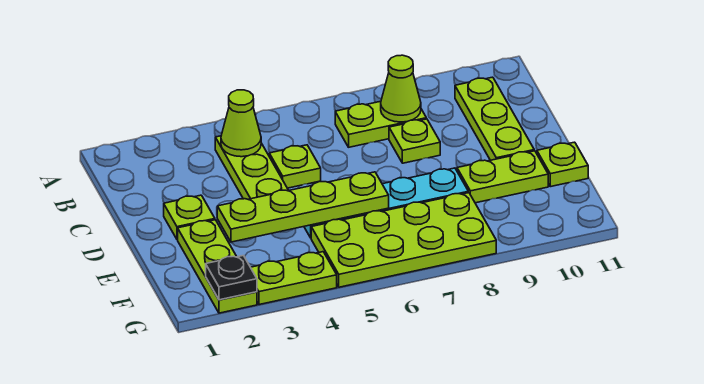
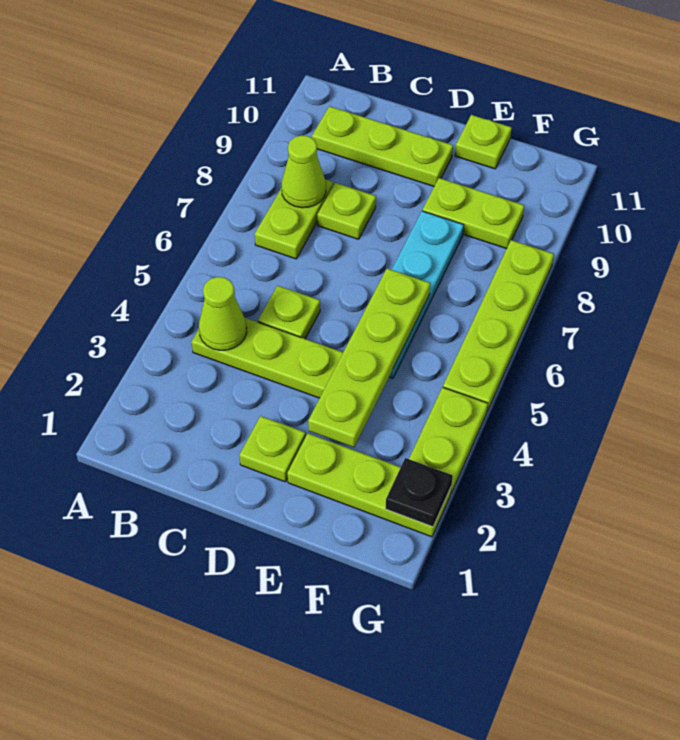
lime 1x2 plate [457,151,548,203] -> lime 1x2 plate turned to [423,178,524,249]
lime 2x4 plate [311,193,496,287] -> lime 1x4 plate [443,240,554,411]

